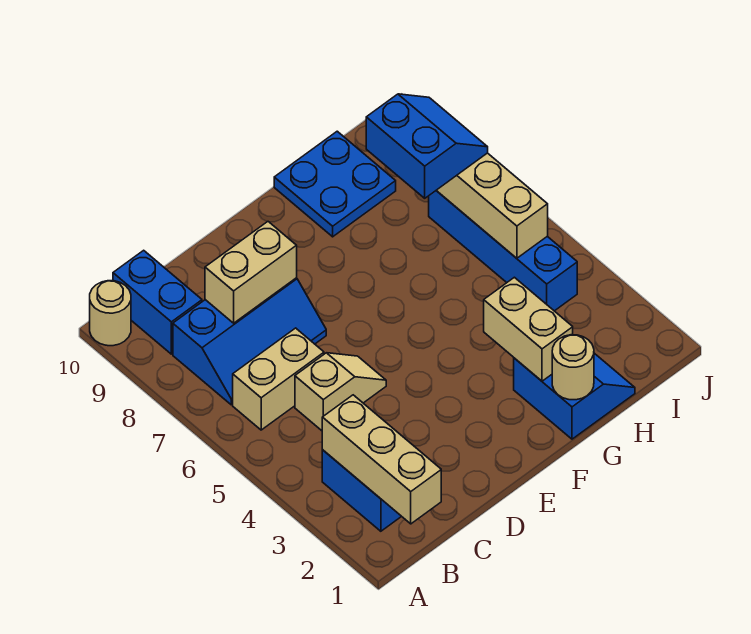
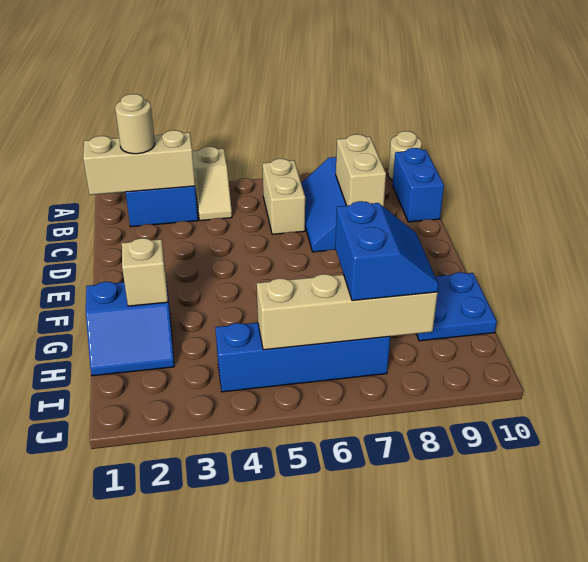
blue 1x2 brick [113,250,202,354] -> blue 1x2 brick turned to [393,148,444,222]
tan 1x2 slope [295,353,386,431] -> tan 1x2 slope moved to [192,147,232,221]
tan 1x1 round brick [552,335,594,400] -> tan 1x1 round brick moved to [115,94,155,154]
tan 1x2 brick [484,277,573,381] -> tan 1x1 brick [122,238,168,306]
blue 2x2 slope [366,94,488,198] -> blue 2x2 slope turned to [335,201,439,301]

